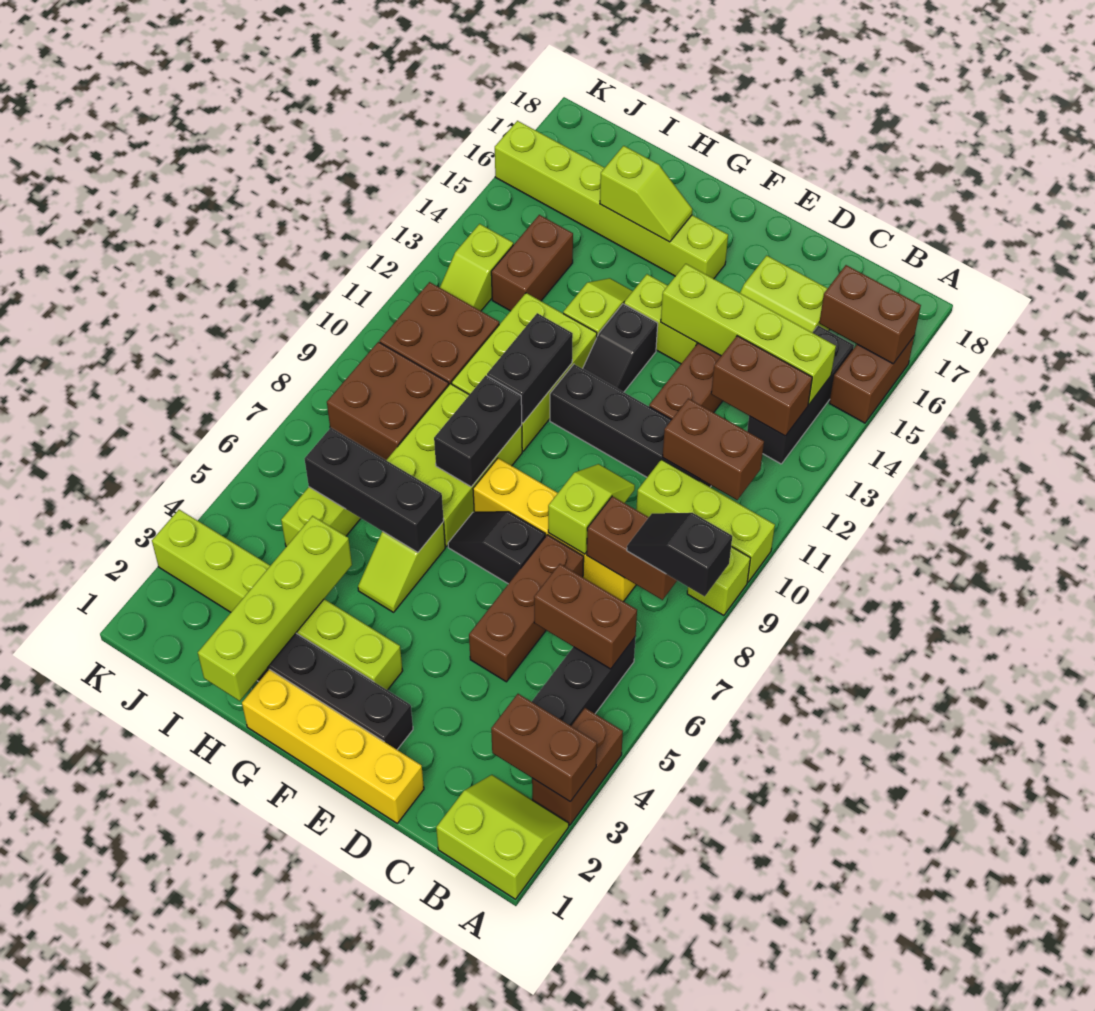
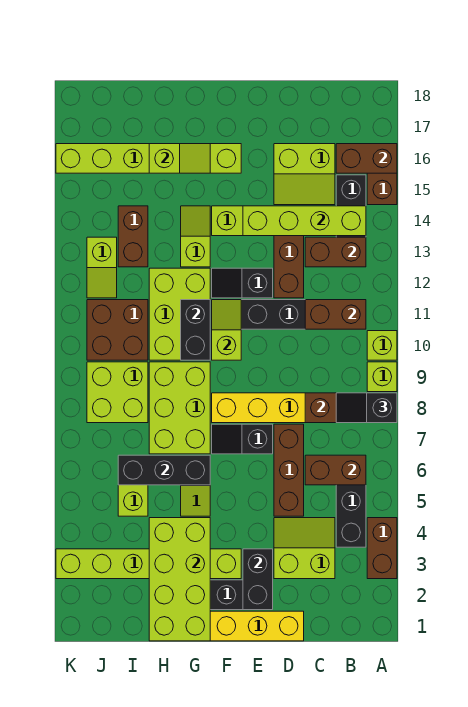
lime 2x2 slope [436,775,569,899] -> lime 2x2 slope moved to [274,518,335,579]
brown 1x2 brick [491,694,597,802] -> none
lime 1x3 brick [636,459,775,582] -> lime 1x1 brick [367,331,397,360]
lime 1x2 slope [548,464,635,554] -> lime 1x2 slope moved to [212,300,241,360]
black 1x2 slope [583,304,658,392] -> black 1x2 slope turned to [212,268,273,298]
black 1x2 brick [434,375,522,487] -> black 1x2 brick moved to [243,549,273,610]
lime 1x4 brick [198,516,352,701] -> lime 2x4 brick [149,518,210,641]
brown 2x2 brick [327,342,449,460] -> lime 2x2 brick [87,362,148,423]

